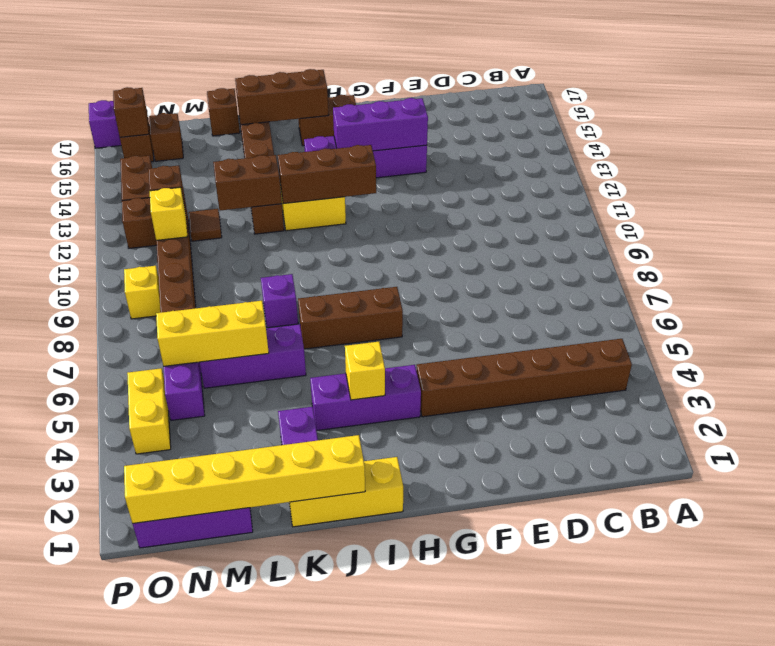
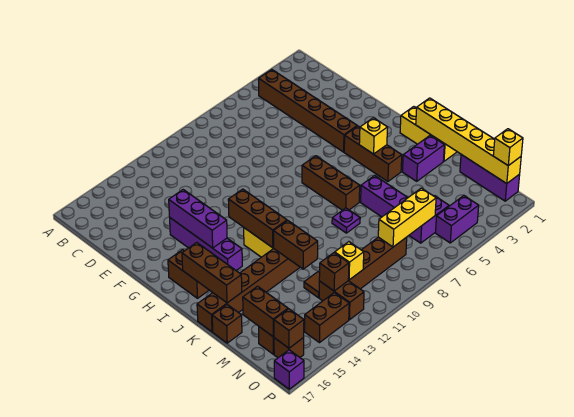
purple 1x3 brick [310,365,421,431] -> brown 1x3 brick [344,126,402,182]
purple 1x1 brick [261,274,298,328] -> purple 1x1 plate [332,208,360,233]
yellow 1x3 brick [156,301,269,366] -> yellow 1x3 brick turned to [378,188,436,247]
none -> brown 1x2 brick [243,286,288,337]
yellow 1x2 brick [127,368,171,454] -> purple 1x2 brick [436,196,479,243]
yellow 1x1 brick [124,266,160,319] -> yellow 1x1 brick moved to [493,129,523,166]

